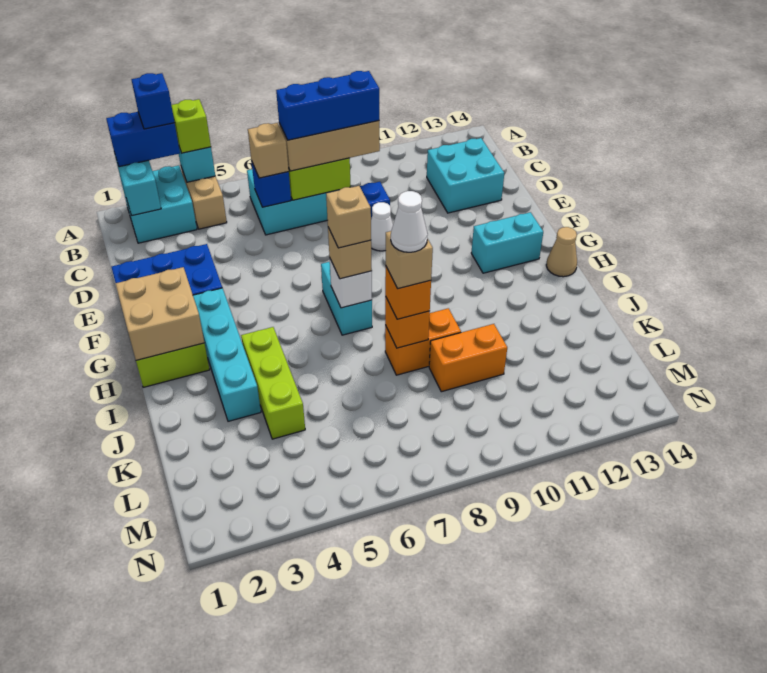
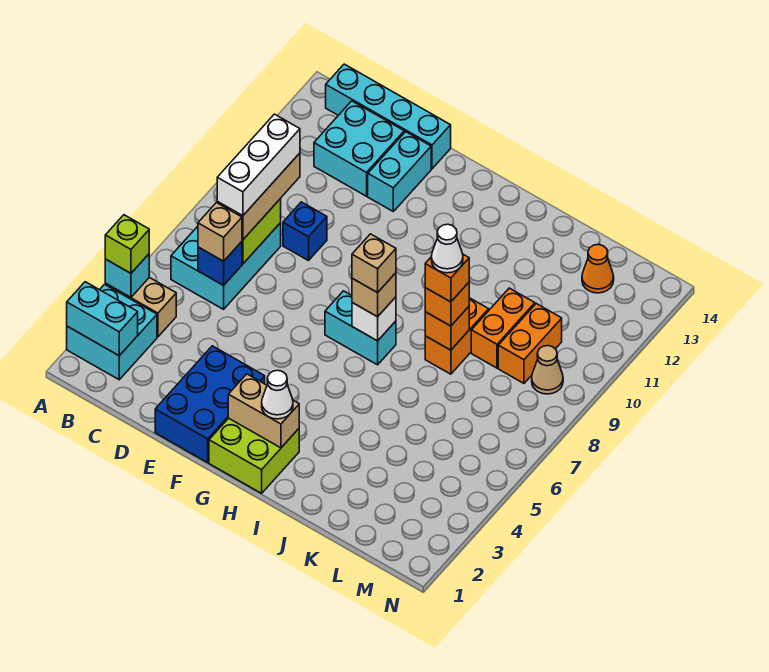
blue 1x2 brick [106,112,180,167] -> none
blue 1x1 brick [131,73,174,129] -> none
blue 1x3 brick [276,71,379,140] -> white 1x3 brick [217,114,300,216]
white 1x1 cone [371,202,393,251] -> white 1x1 cone moved to [262,370,293,419]
tan 2x2 brick [115,267,204,360] -> tan 1x2 brick [228,374,299,448]
cyan 1x4 brick [193,288,261,421] -> cyan 1x4 brick moved to [326,64,451,169]
cyan 1x2 brick [471,212,543,273] -> cyan 1x2 brick moved to [368,132,431,211]
tan 1x1 cone [546,227,577,277] -> tan 1x1 cone moved to [532,346,563,394]
lime 1x3 brick [241,327,305,439] -> none
tan 1x1 brick [386,231,433,289] -> orange 1x1 brick [425,254,469,302]
none -> orange 1x2 brick [498,304,562,383]
none -> orange 1x1 cone [582,245,614,293]

